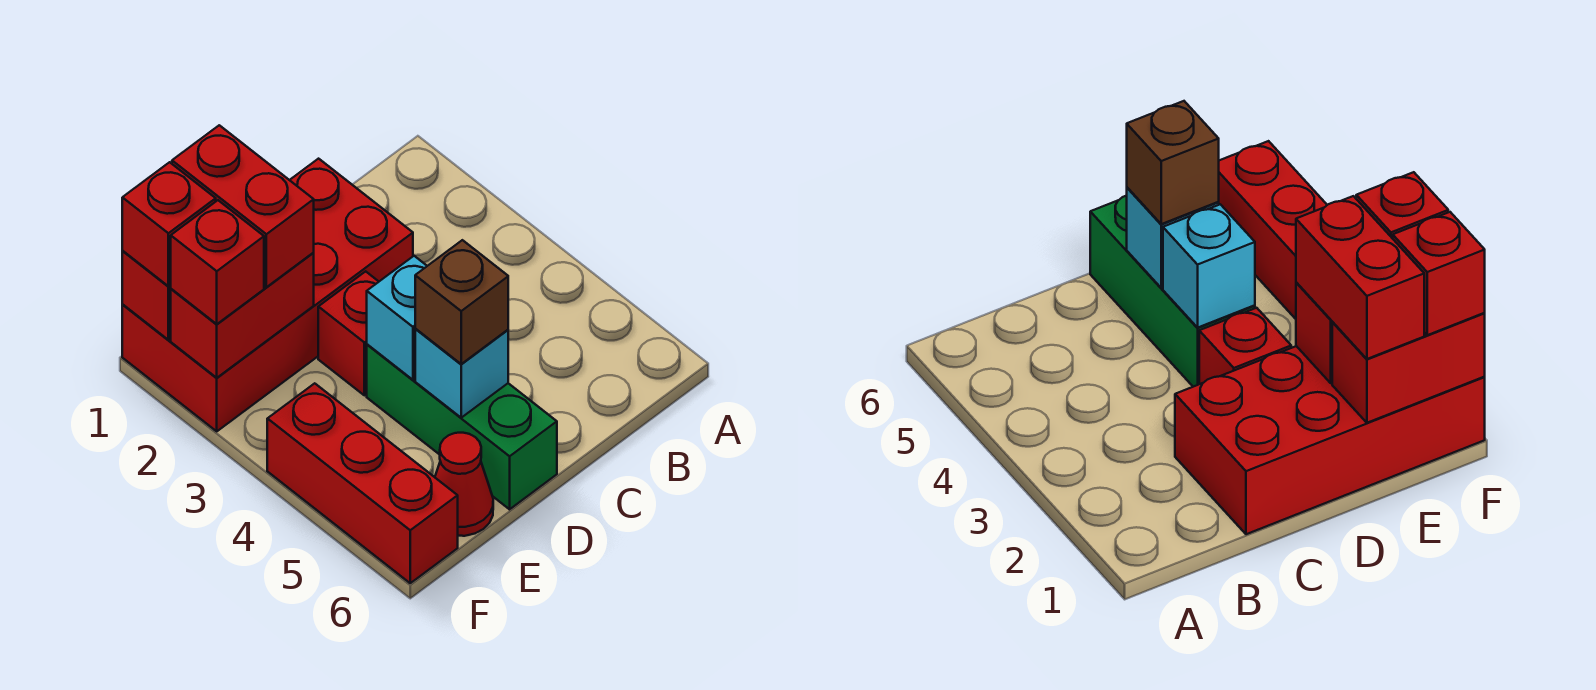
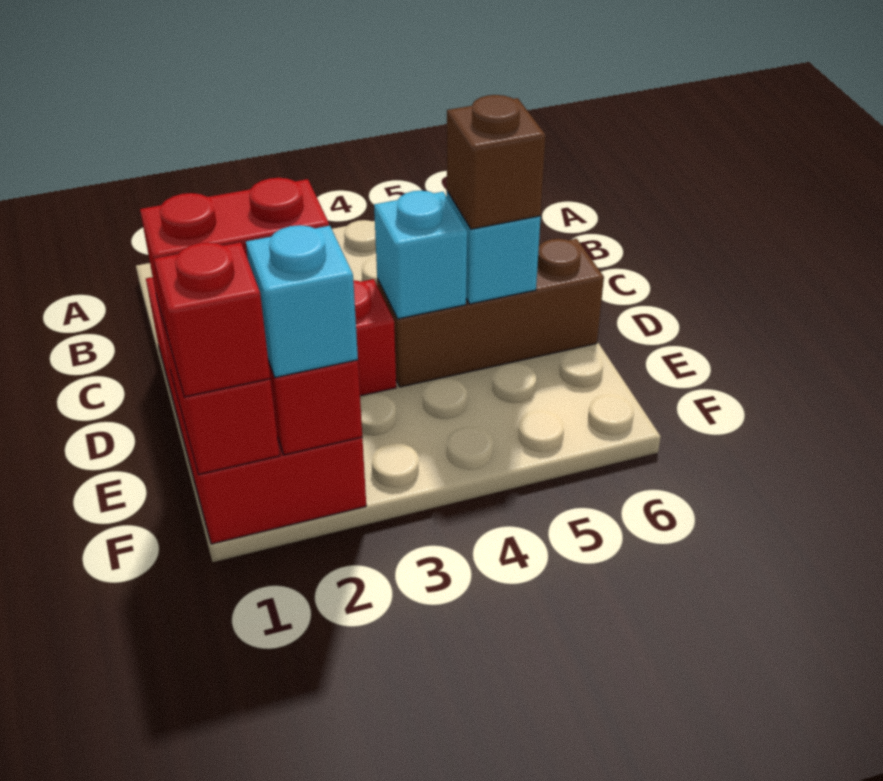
green 1x3 brick [367,344,557,509] -> brown 1x3 brick [377,239,604,387]
red 1x1 cone [435,433,493,536] -> none
red 1x1 brick [171,200,264,324] -> cyan 1x1 brick [246,225,358,378]
red 1x3 brick [267,383,458,583] -> none

